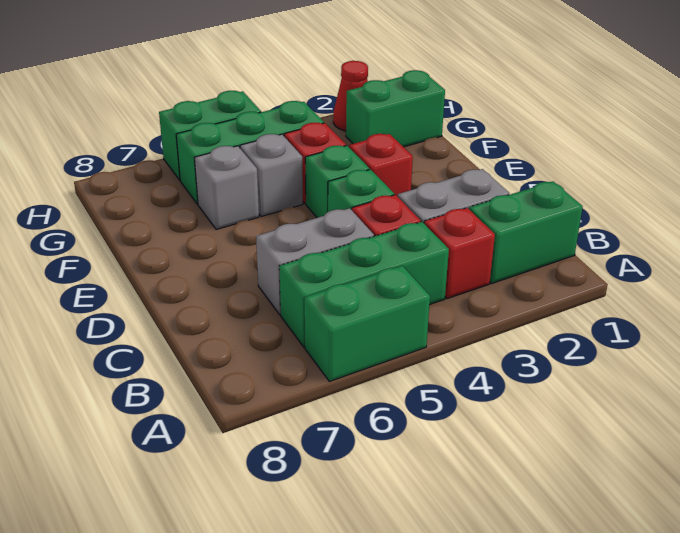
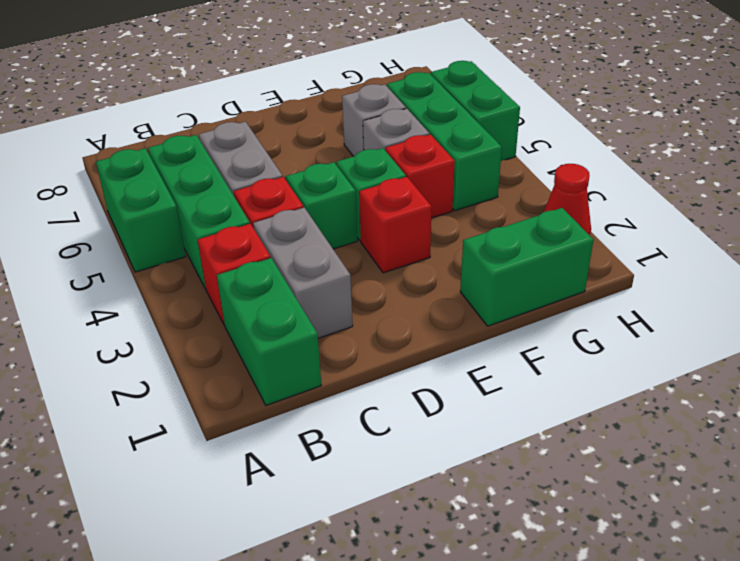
green 1x2 brick [346,70,445,147] -> green 1x2 brick turned to [460,208,593,326]

